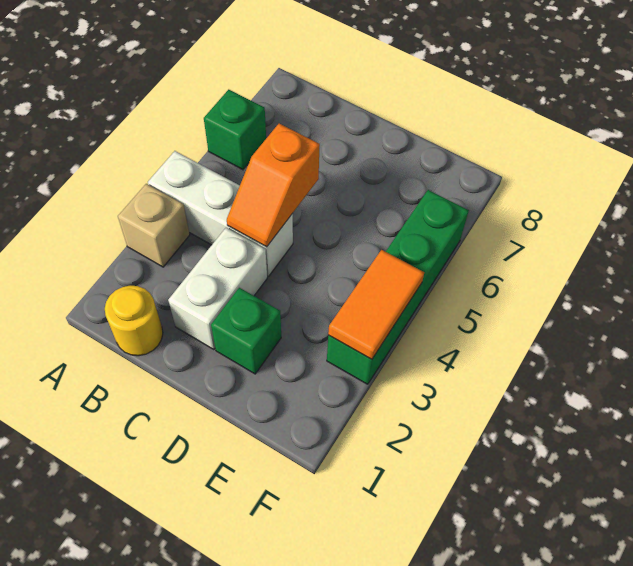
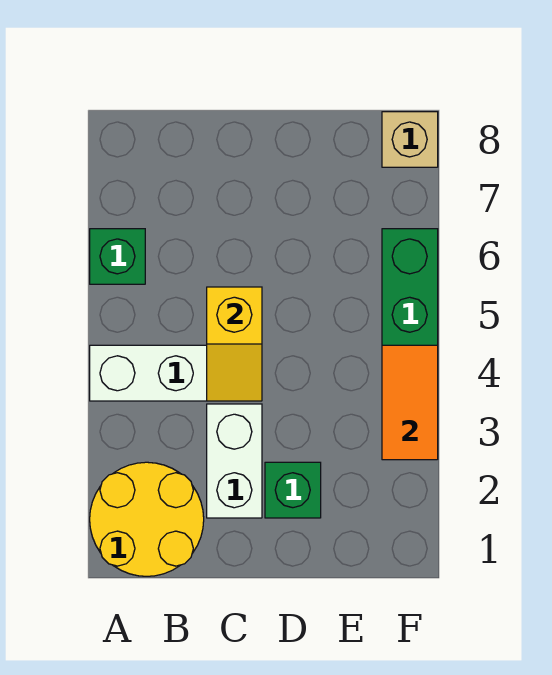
tan 1x1 brick [118,184,190,267] -> tan 1x1 brick moved to [382,112,438,167]
yellow 1x1 round brick [105,286,163,356] -> yellow 2x2 round brick [90,462,204,576]
orange 1x2 slope [227,124,320,247] -> yellow 1x2 slope [207,287,262,401]

